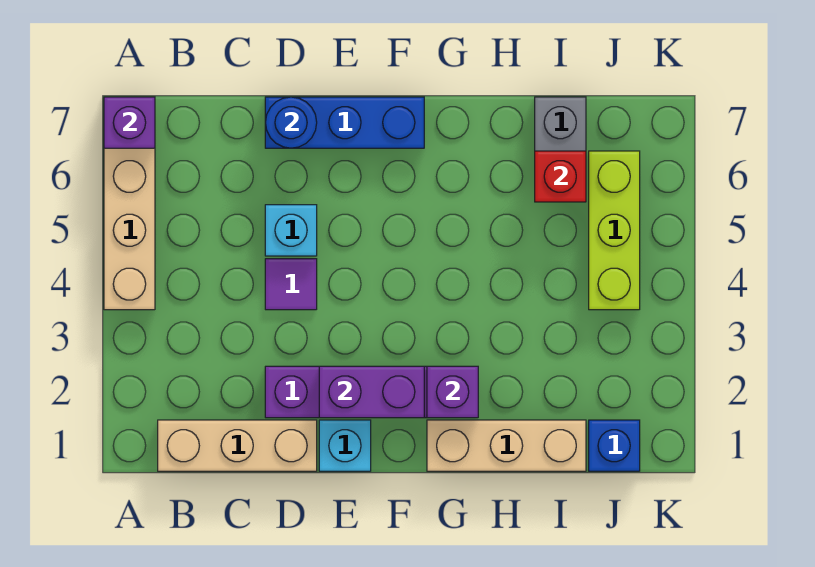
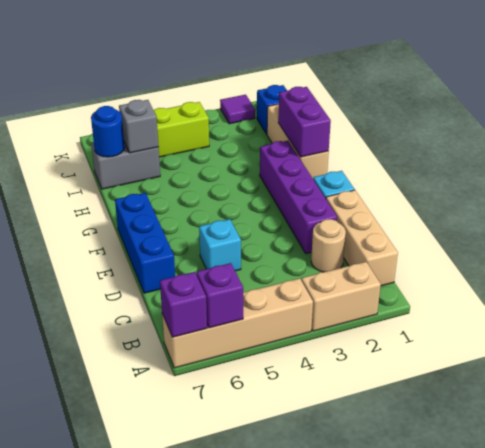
none -> tan 1x2 brick [301,262,381,331]
none -> tan 1x1 round brick [311,219,346,272]
purple 1x1 tile [265,259,317,310] -> purple 1x1 tile moved to [220,95,255,124]
blue 1x1 round brick [265,97,317,148] -> blue 1x1 round brick moved to [91,106,124,157]
purple 1x2 brick [319,366,424,418] -> purple 1x2 brick moved to [278,87,331,157]
purple 1x1 brick [427,366,478,418] -> purple 1x1 brick moved to [196,263,243,328]
red 1x1 brick [535,151,586,202] -> grey 1x1 brick [119,100,158,153]

